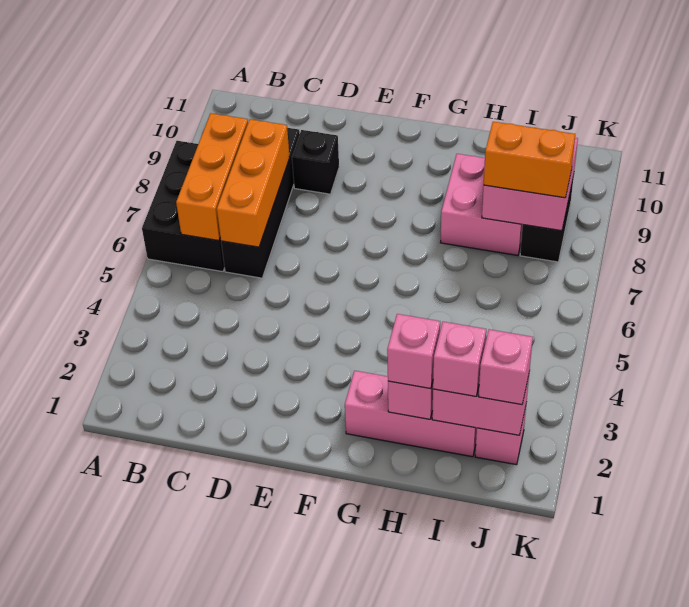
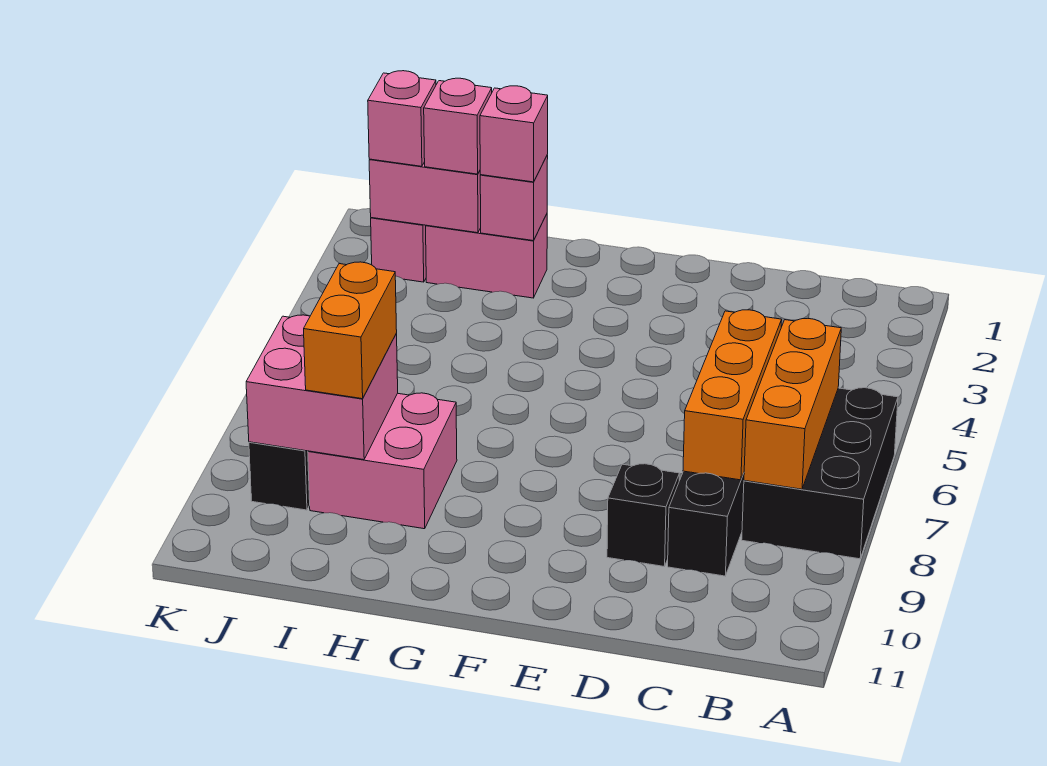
pink 1x3 brick [345,371,477,457] -> pink 1x2 brick [426,214,547,298]
orange 1x2 brick [484,122,575,198] -> orange 1x2 brick turned to [304,262,397,399]

